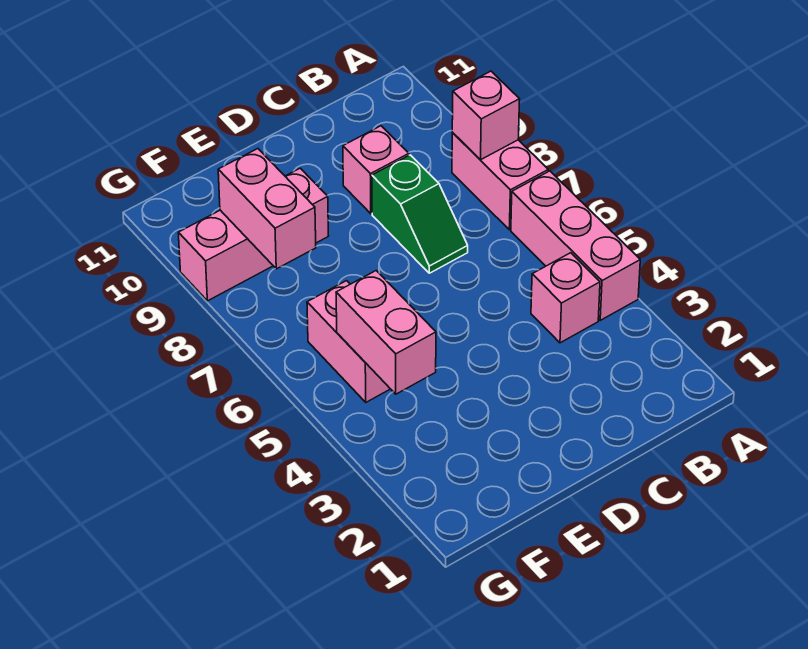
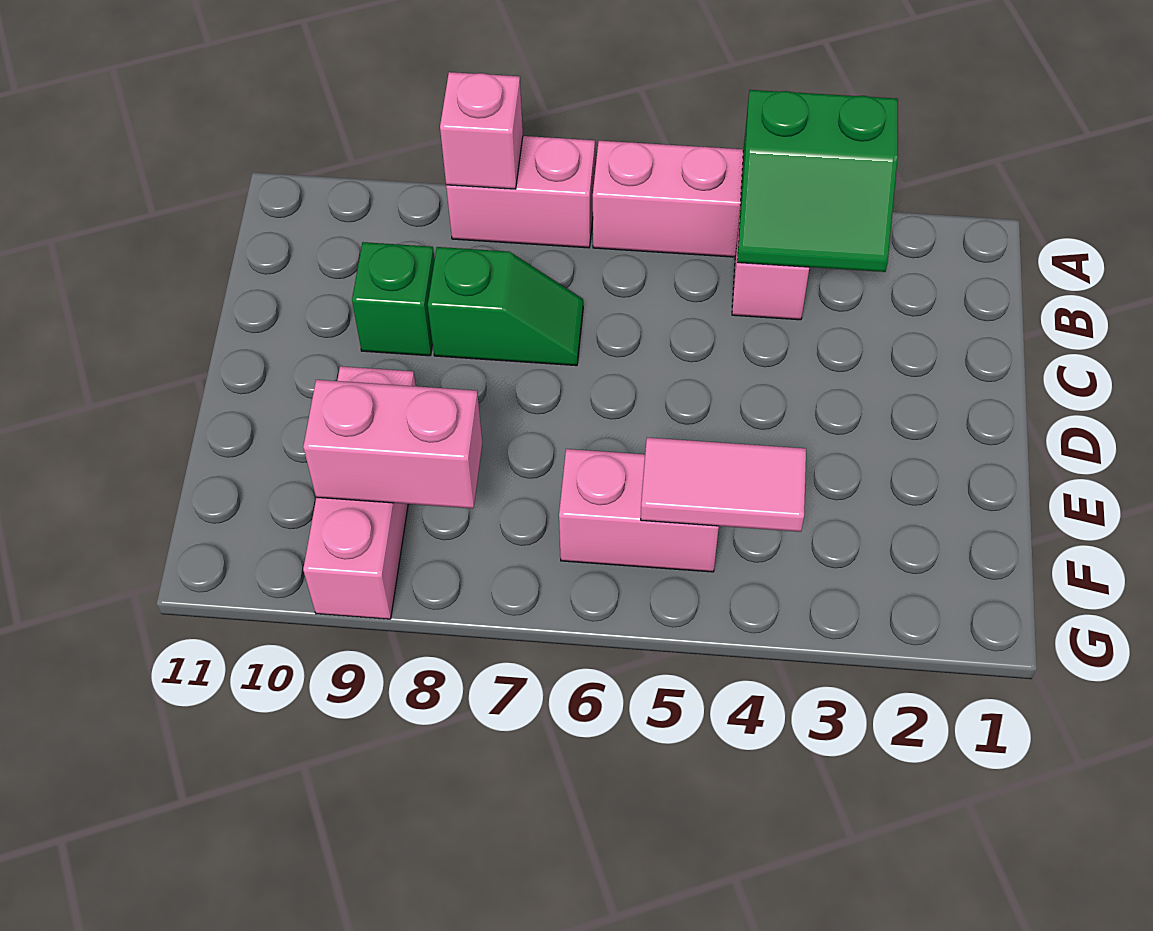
none -> green 2x2 slope [737,90,898,272]
pink 1x1 brick [343,126,409,214] -> green 1x1 brick [352,242,435,356]
pink 1x2 brick [336,271,436,394] -> pink 1x2 tile [641,438,806,532]

